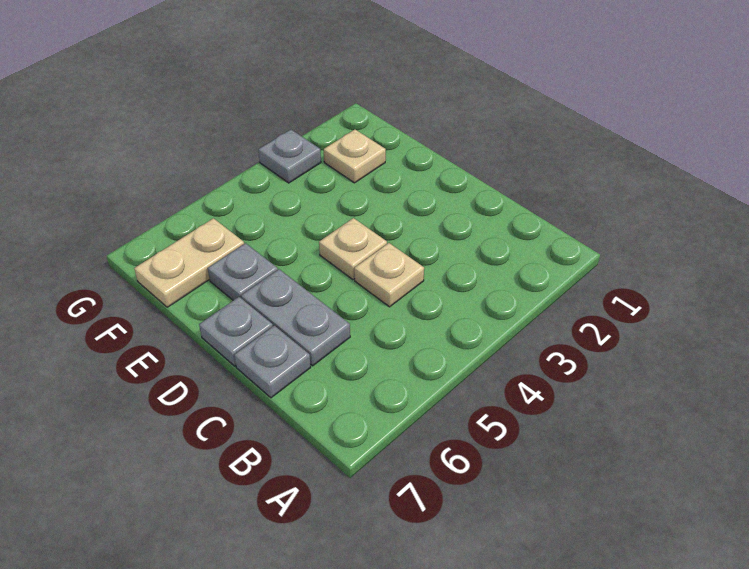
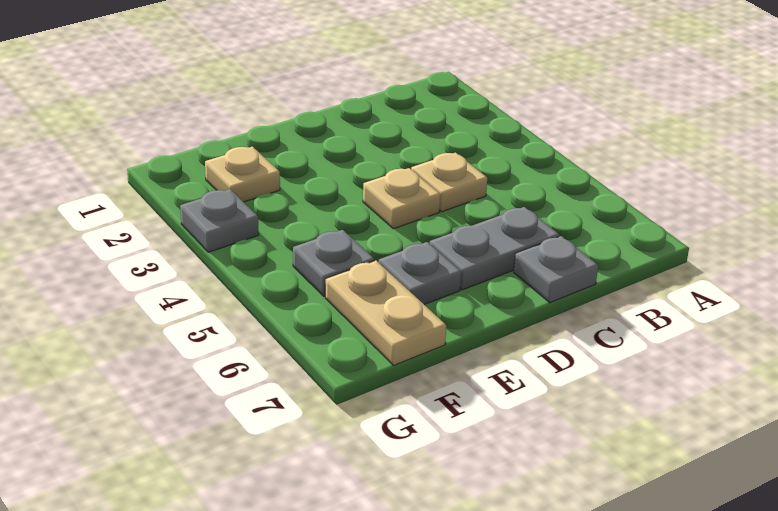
grey 1x1 plate [199,297,273,366] -> grey 1x1 plate moved to [293,230,374,296]

